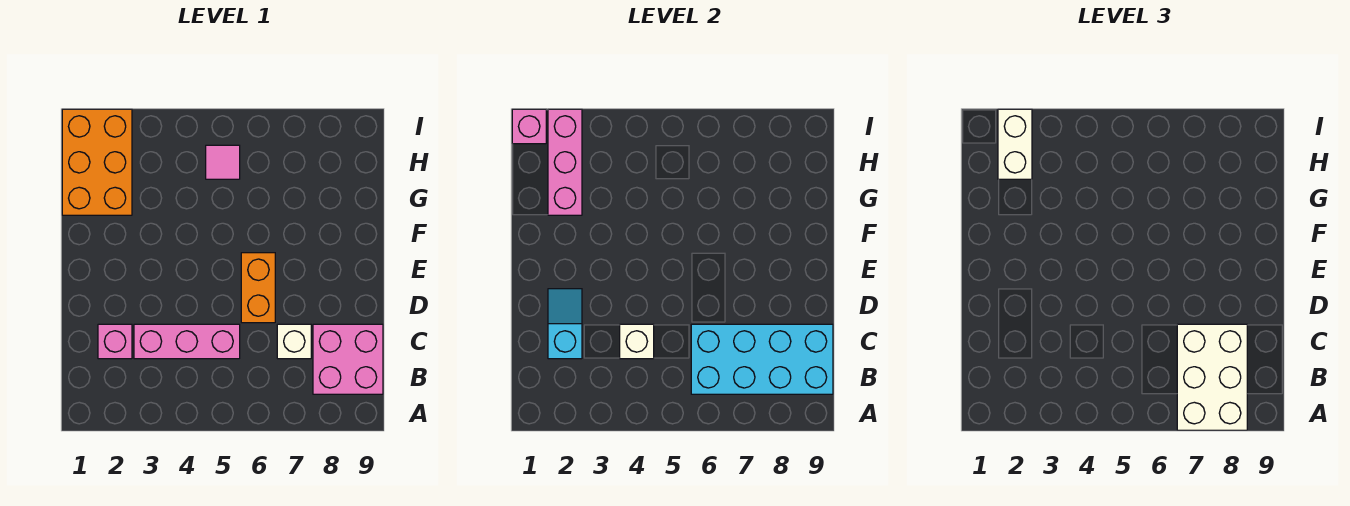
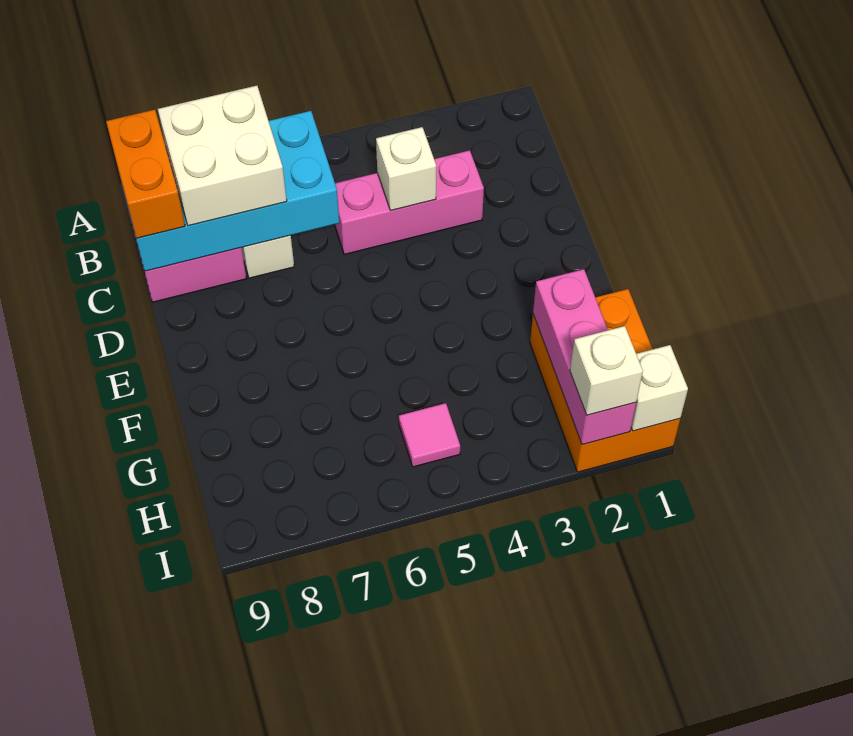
white 2x3 brick [1177,324,1247,430] -> white 2x2 brick [158,86,287,226]
pink 1x1 brick [98,324,132,359] -> none
cyan 1x2 slope [548,289,582,359] -> none
orange 1x2 brick [241,253,275,323] -> orange 1x2 brick moved to [106,110,185,238]
white 1x2 brick [998,109,1032,179] -> white 1x1 brick [570,326,643,415]
pink 1x1 brick [512,109,546,144] -> white 1x1 brick [631,345,688,431]

